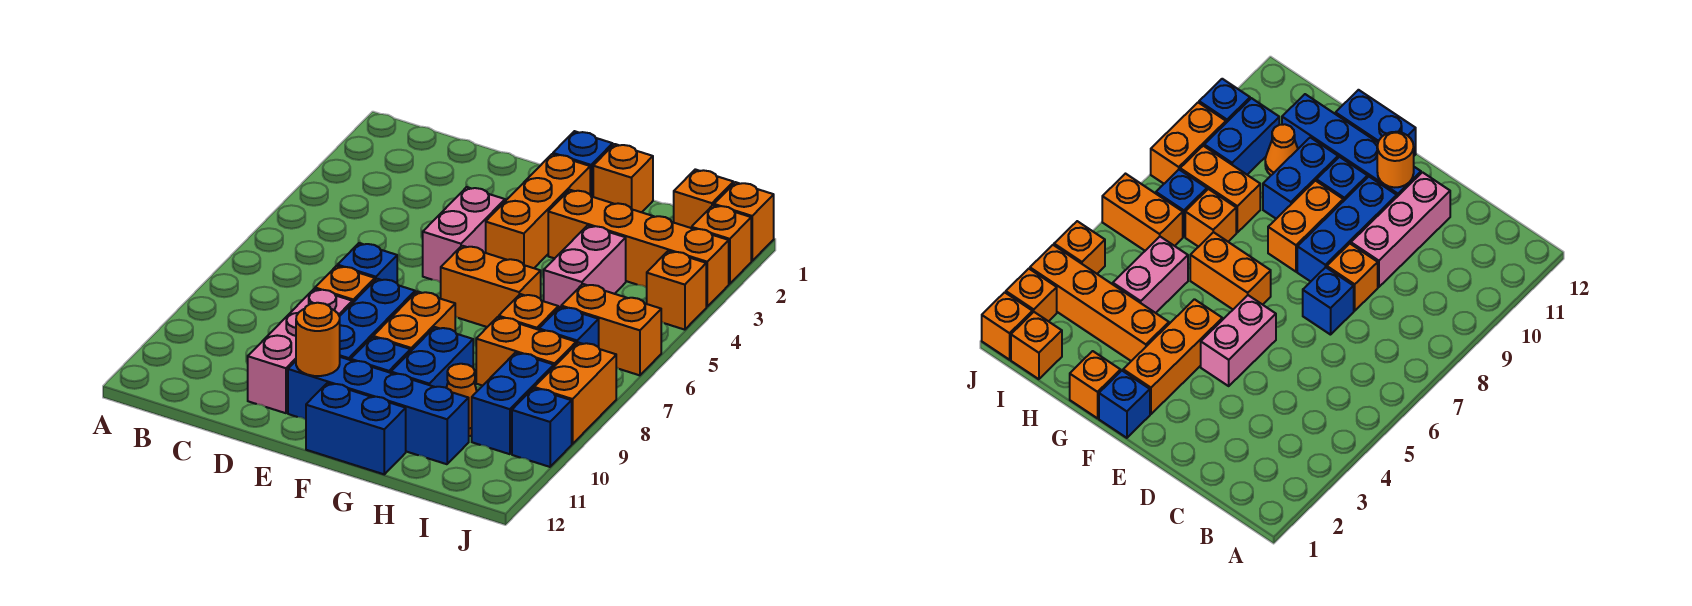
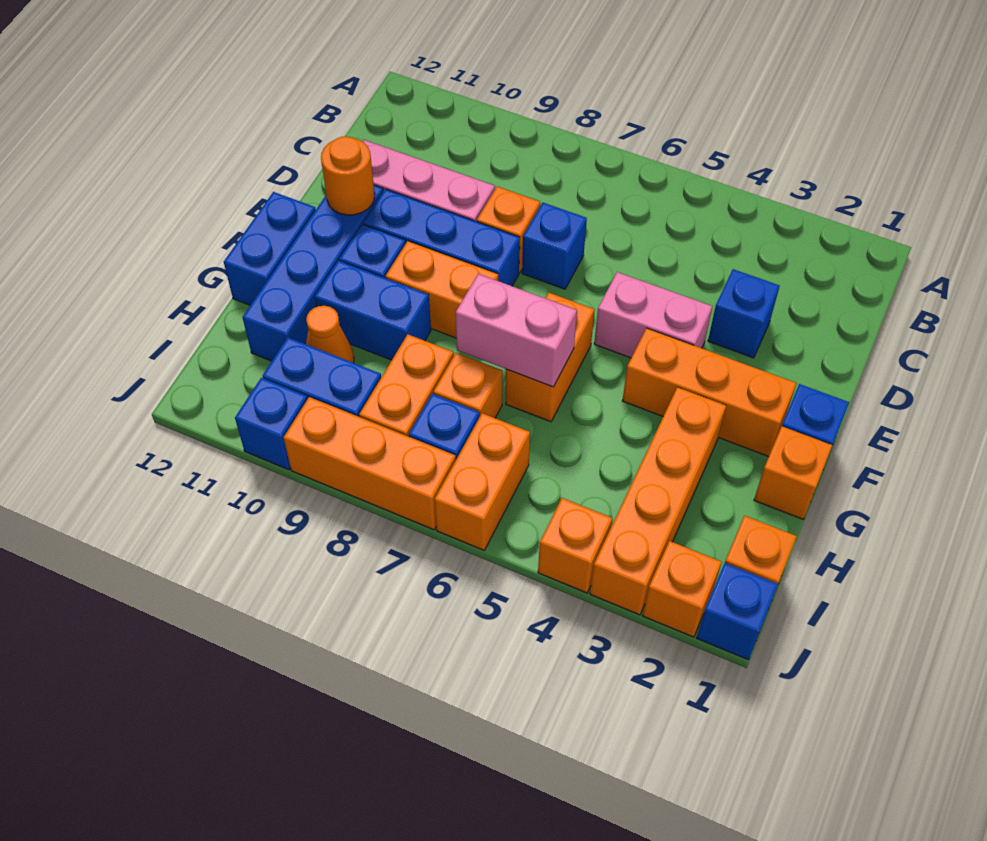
none -> blue 1x1 brick [708,269,780,358]
pink 1x2 brick [544,225,626,309] -> pink 1x2 brick moved to [456,274,577,387]
orange 1x1 brick [714,182,774,261] -> blue 1x1 brick [697,563,778,660]
orange 1x2 brick [534,342,616,444] -> orange 1x3 brick [284,397,456,530]

